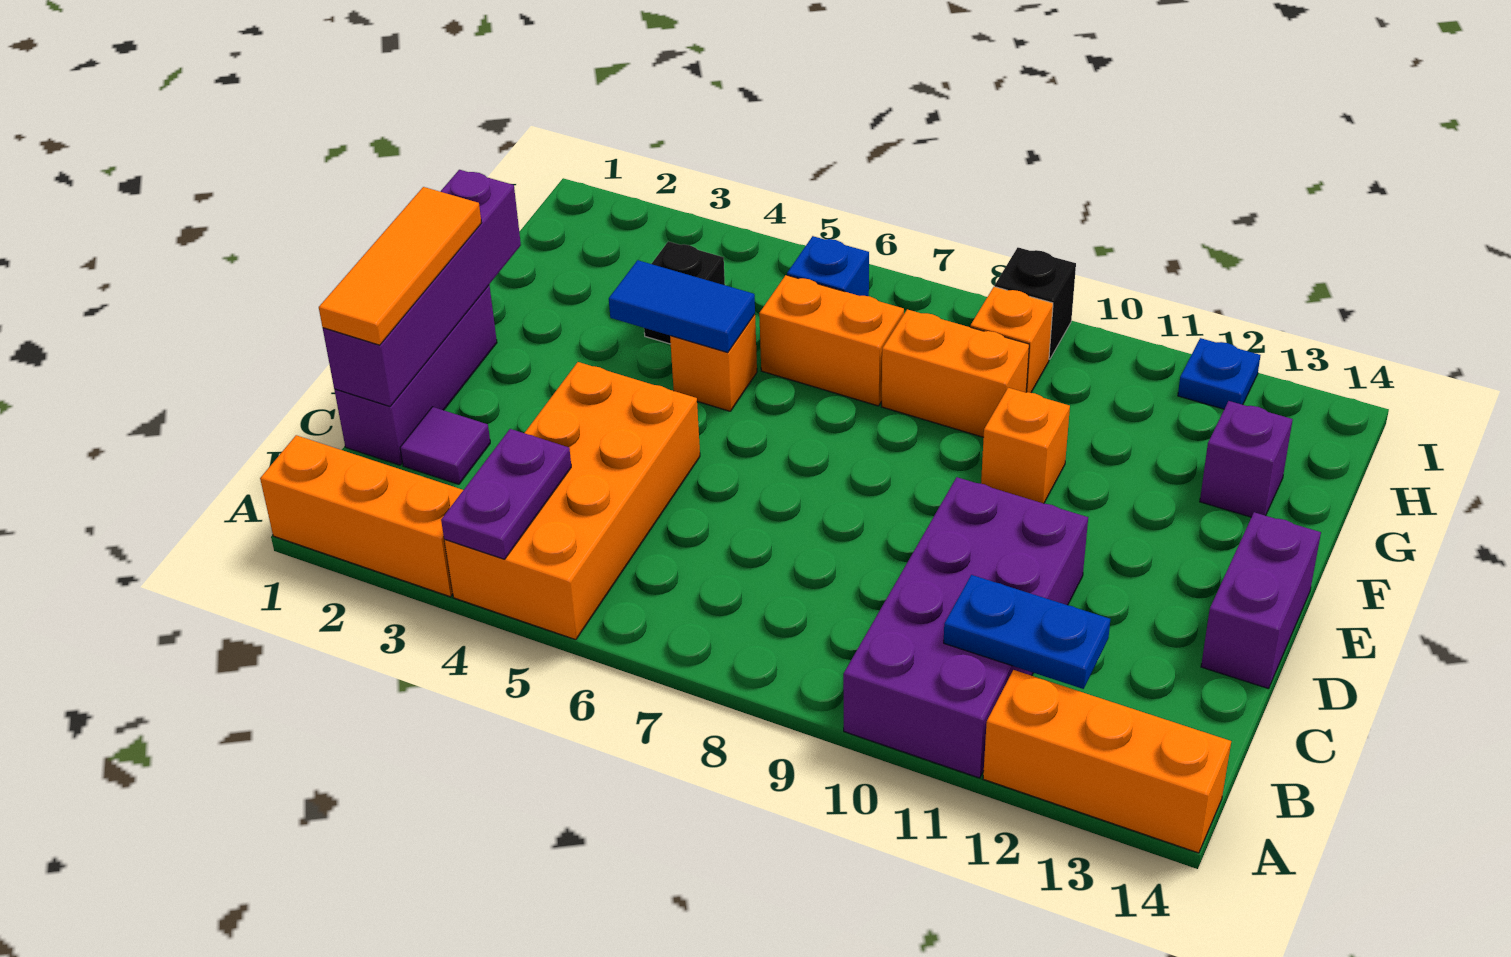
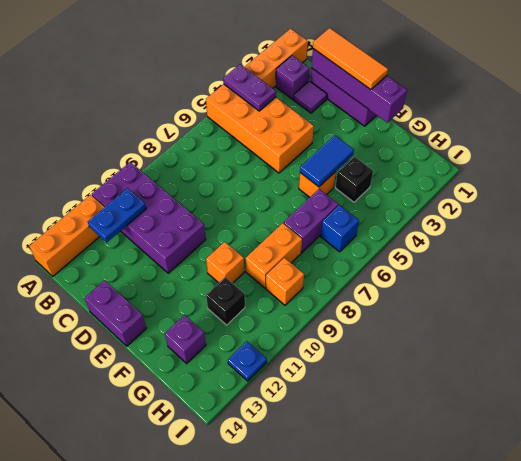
none -> purple 1x1 brick [276,55,310,100]
orange 1x2 brick [759,275,904,406] -> purple 1x2 brick [284,189,338,253]
black 1x1 brick [995,248,1076,359] -> black 1x1 brick moved to [206,277,245,325]

